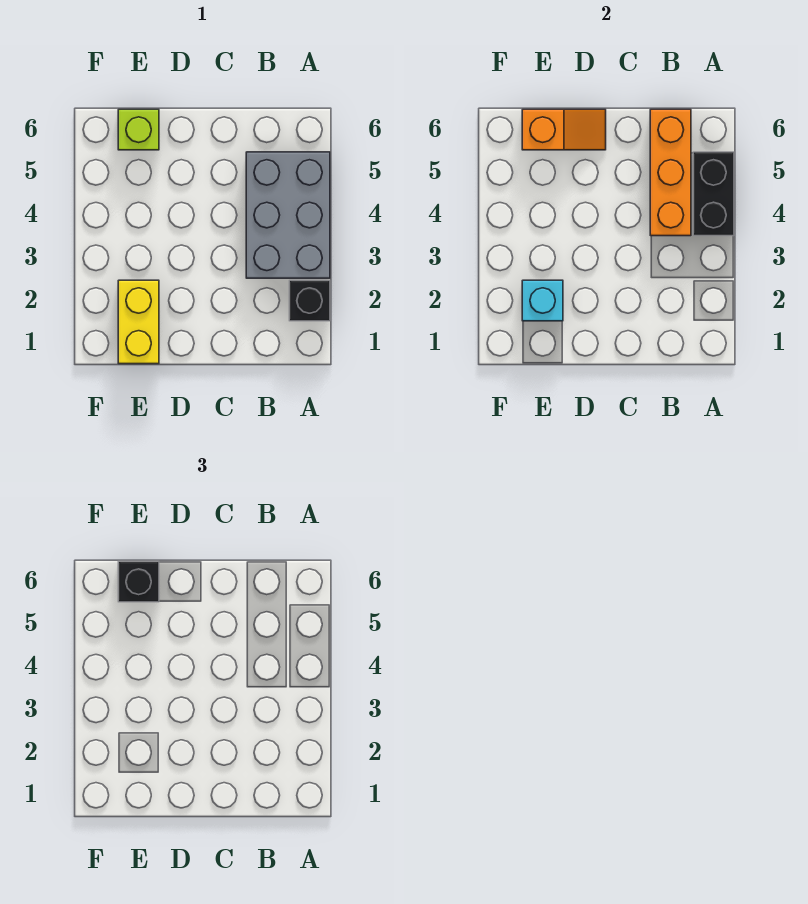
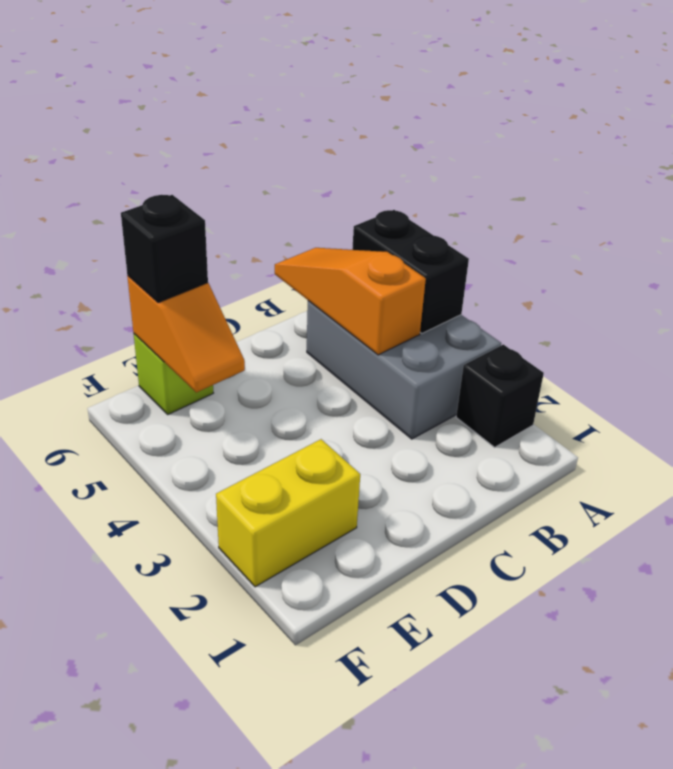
orange 1x3 brick [650,109,691,236] -> orange 1x3 slope [275,248,426,355]
orange 1x2 slope [522,109,606,150] -> orange 1x2 slope turned to [127,276,245,392]
yellow 1x2 brick [118,280,159,364] -> yellow 1x2 brick turned to [216,439,360,587]
cyan 1x1 brick [522,280,563,321] -> none

